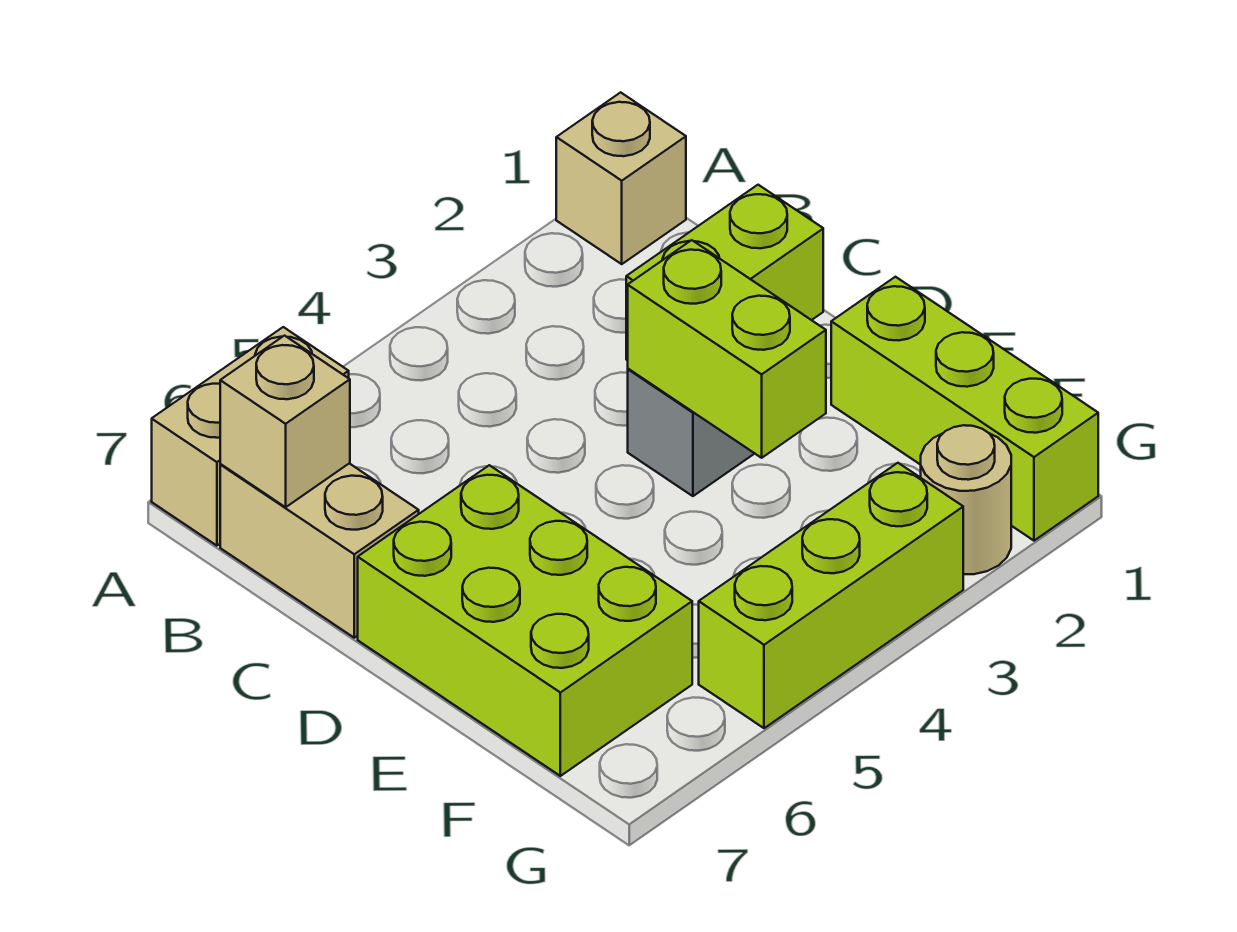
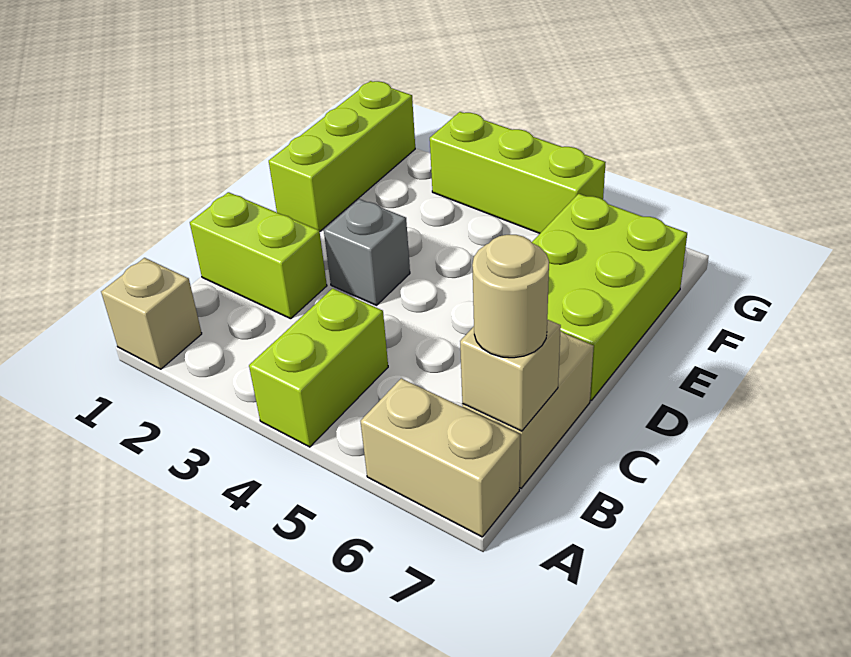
lime 1x2 brick [628,240,826,458] -> lime 1x2 brick moved to [249,288,388,447]
tan 1x1 round brick [921,425,1011,574] -> tan 1x1 round brick moved to [472,235,549,358]

